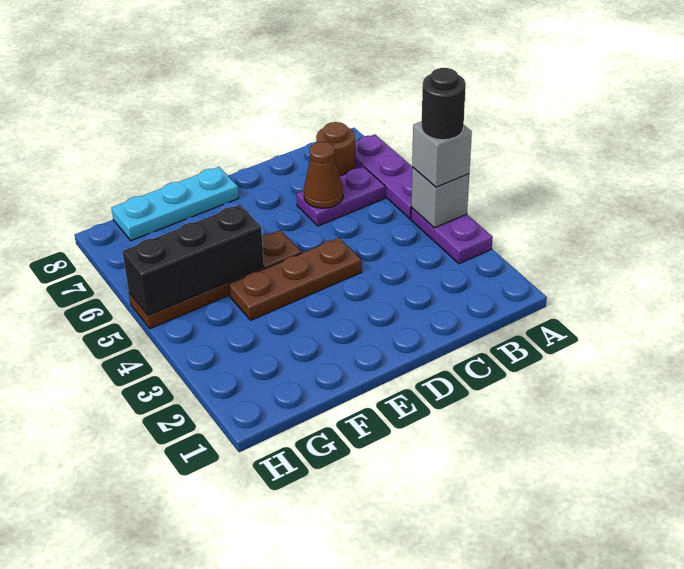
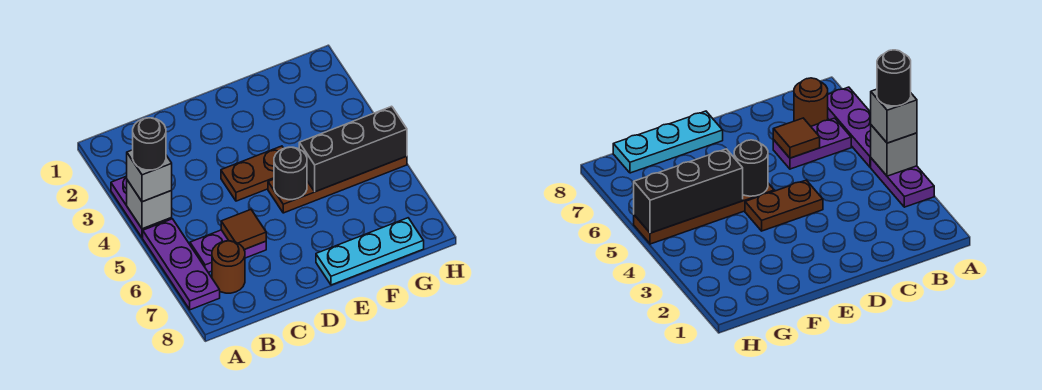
brown 1x1 cone [304,142,343,208] -> brown 1x1 tile [221,210,266,250]
brown 1x3 plate [229,238,362,320] -> brown 1x2 plate [221,146,283,201]
none -> black 1x1 round brick [274,147,307,200]

